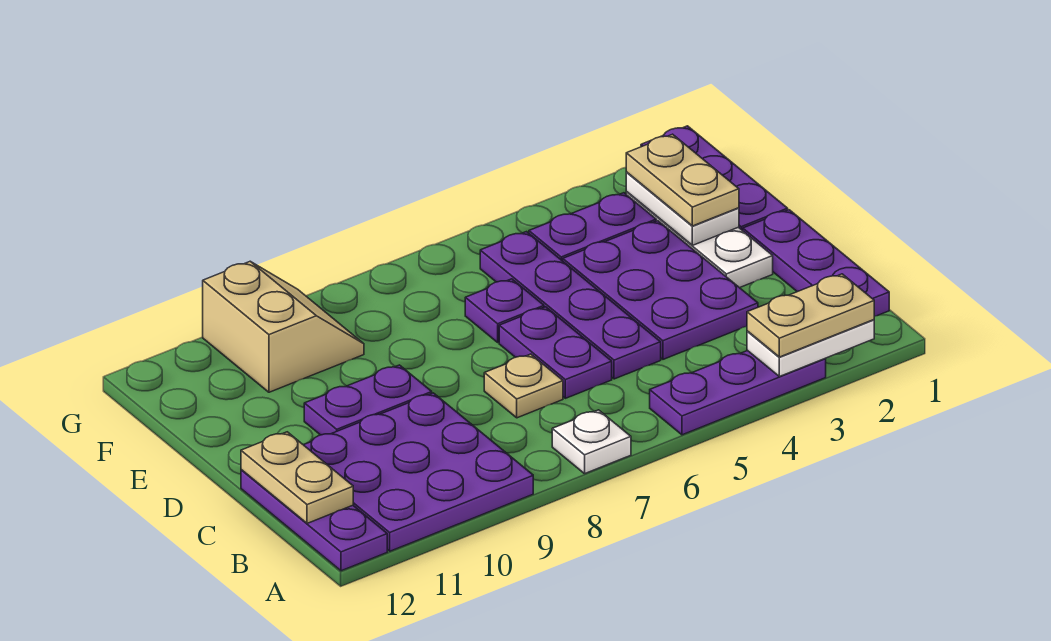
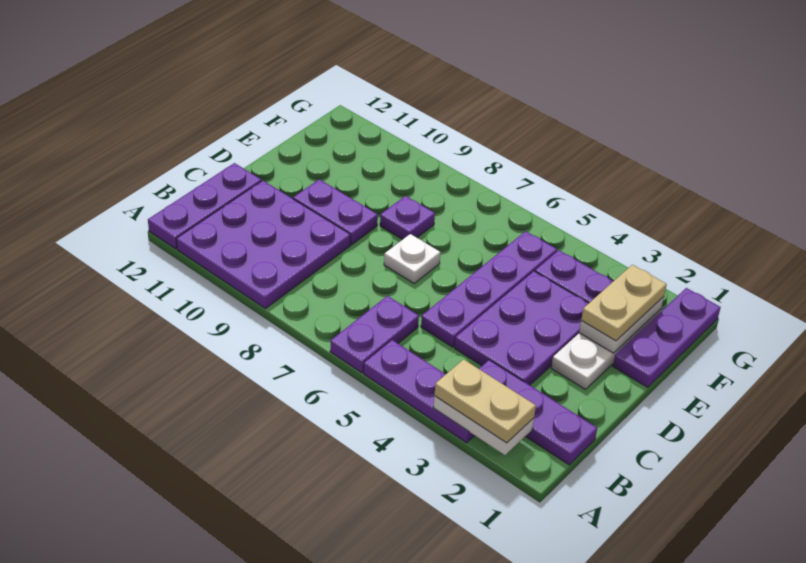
white 1x1 plate [552,410,631,474] -> white 1x1 plate moved to [384,234,441,283]
purple 1x3 plate [743,210,889,316] -> purple 1x3 plate turned to [479,360,597,465]
tan 1x2 plate [241,432,353,523] -> none
purple 1x2 plate [499,307,612,398] -> purple 1x2 plate moved to [330,296,419,373]
tan 1x1 plate [484,354,563,418] -> none
purple 1x1 plate [465,279,544,342] -> purple 1x1 plate moved to [380,196,435,240]
tan 2x2 slope [203,262,364,392] -> none

